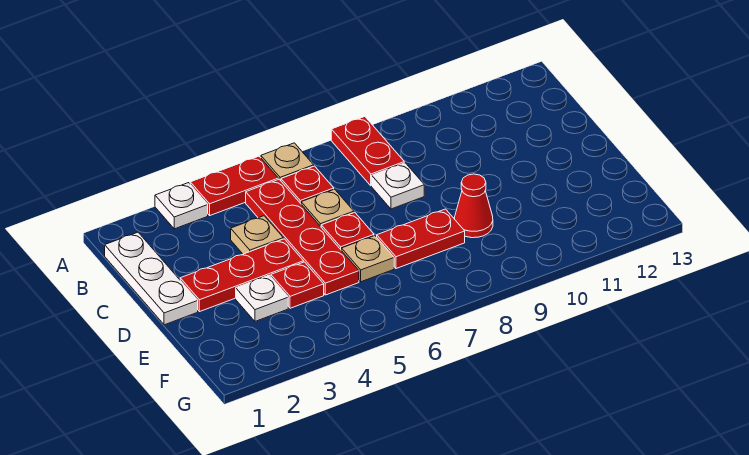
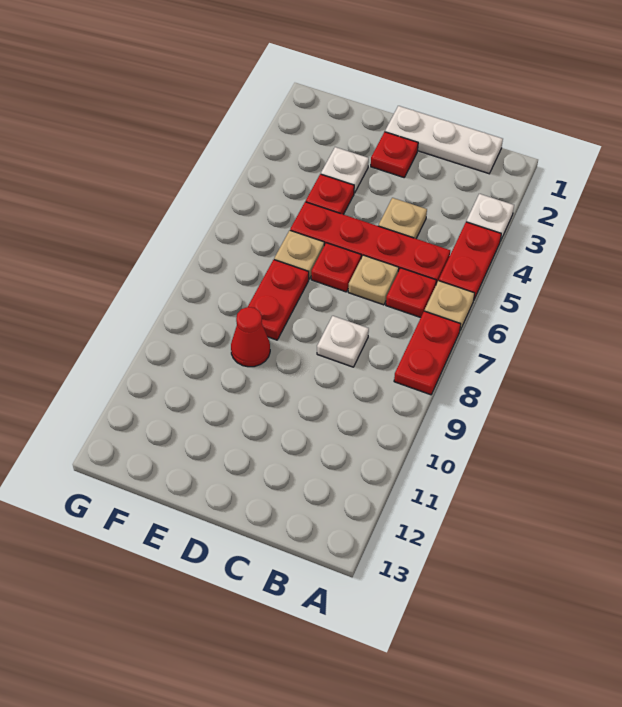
red 1x2 plate [331,117,404,186] -> red 1x2 plate turned to [394,311,461,395]
red 1x3 plate [180,239,304,312] -> red 1x1 plate [371,132,418,177]

